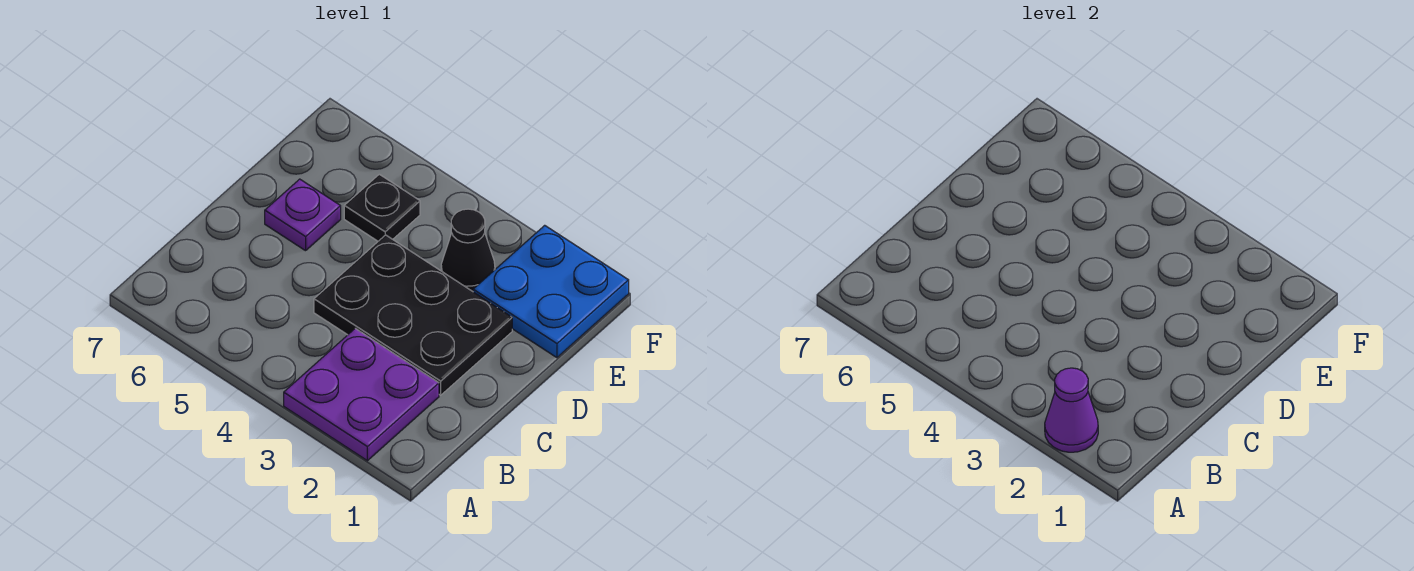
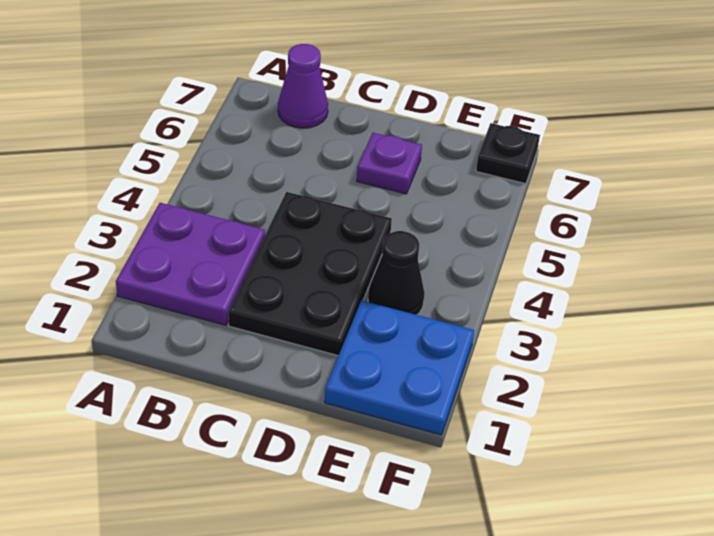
purple 1x1 cone [1045,368,1098,452] -> purple 1x1 cone moved to [278,44,328,128]
black 1x1 plate [344,174,420,241] -> black 1x1 plate moved to [476,123,540,184]

